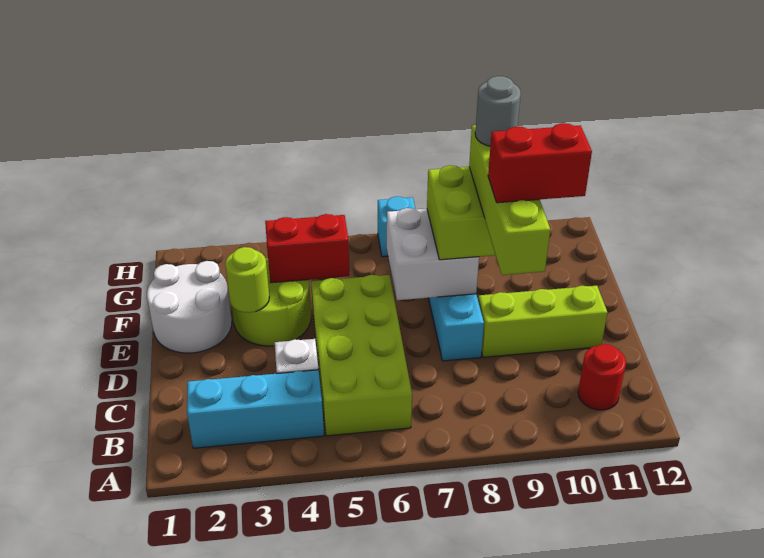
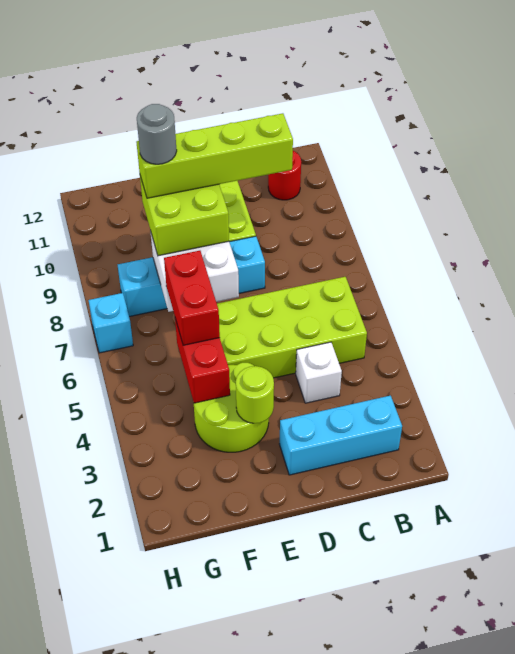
cyan 1x3 brick [187,370,324,448] -> cyan 1x3 brick turned to [280,395,402,475]
red 1x2 brick [488,123,592,203] -> red 1x2 brick moved to [164,251,220,345]
white 2x2 round brick [147,261,232,353] -> none

